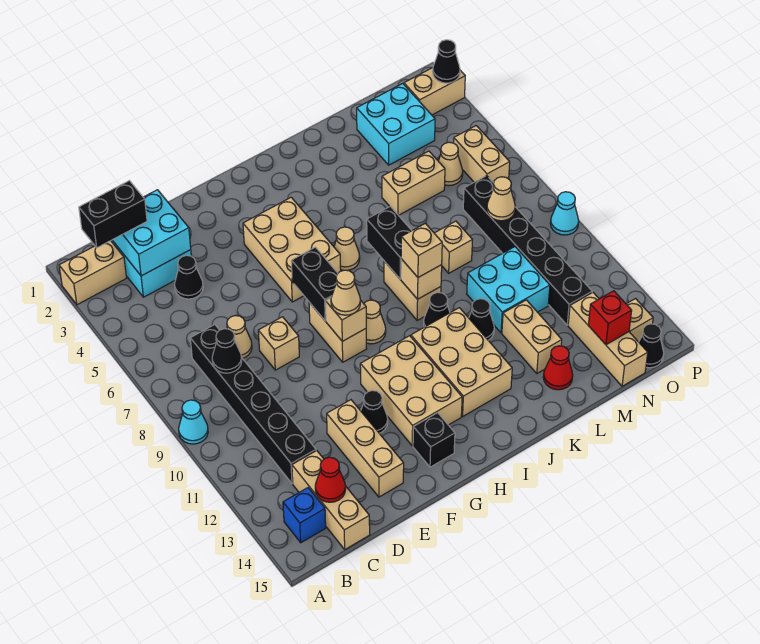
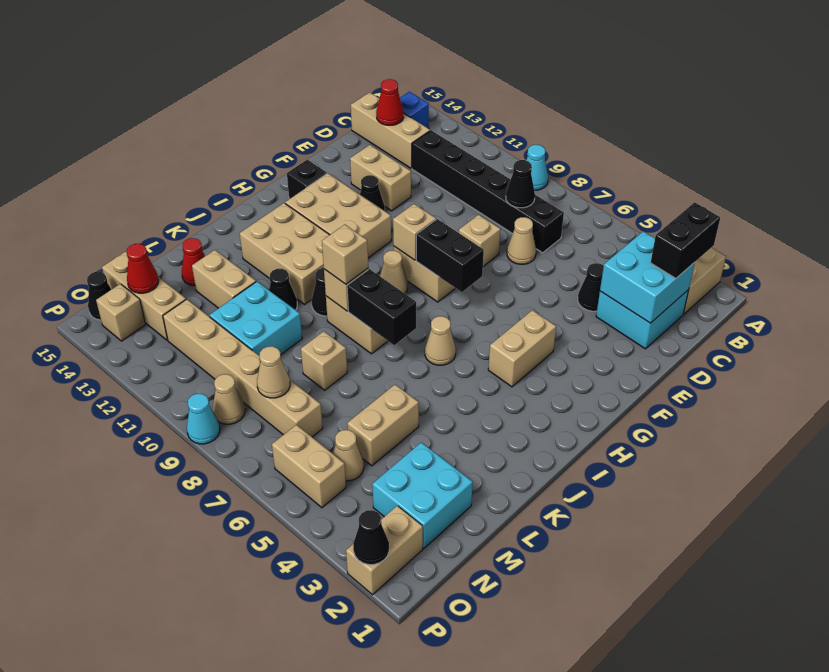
tan 1x3 brick [327,400,404,497] -> tan 1x2 brick [350,145,411,211]
tan 2x3 brick [243,197,341,302] -> tan 1x2 brick [488,310,556,387]
tan 1x1 cone [331,270,360,315] -> tan 1x1 cone moved to [213,374,245,424]
black 1x6 brick [463,176,592,325] -> tan 1x6 brick [163,299,323,437]
red 1x1 brick [588,291,632,345] -> red 1x1 cone [127,244,159,293]

